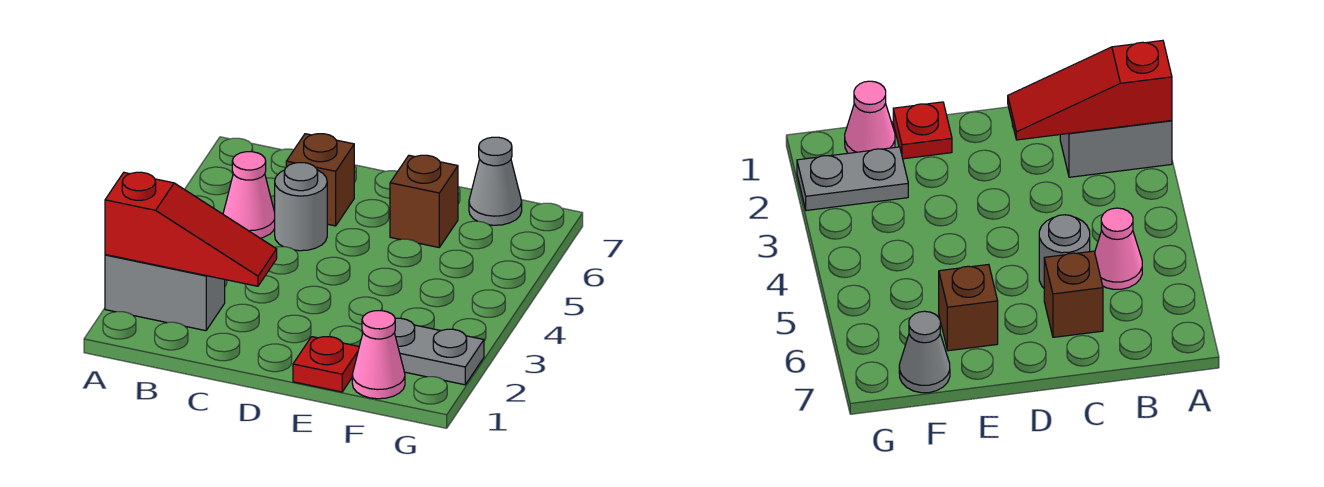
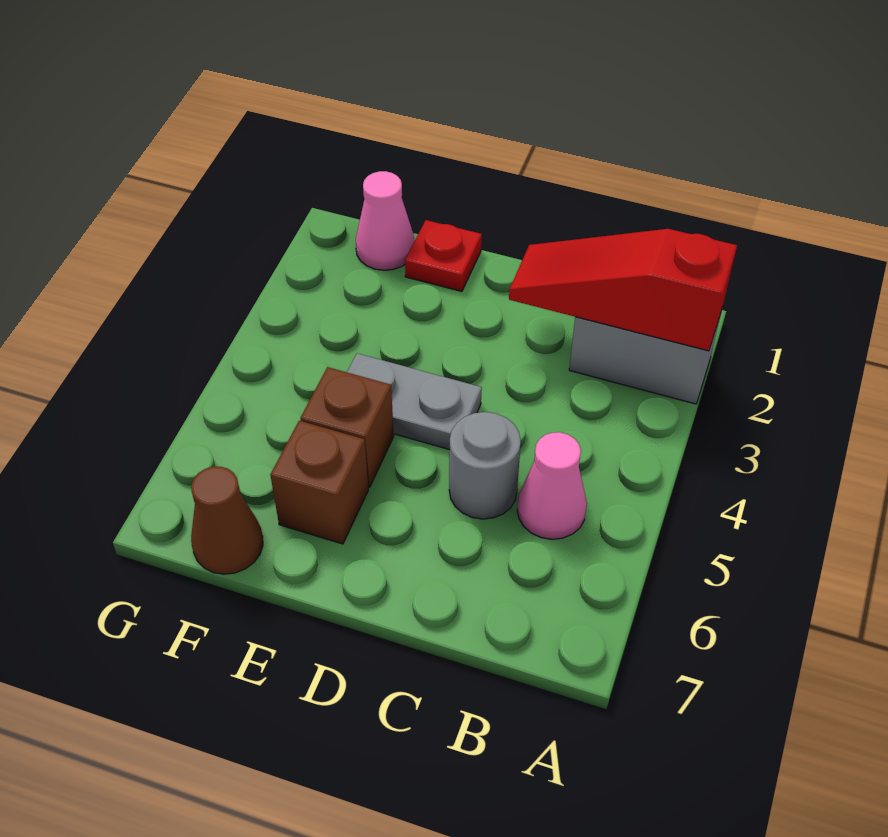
brown 1x1 brick [286,134,354,226] -> brown 1x1 brick moved to [300,367,394,487]
grey 1x2 plate [394,318,484,385] -> grey 1x2 plate moved to [347,353,482,450]
grey 1x1 cone [469,137,522,225] -> brown 1x1 cone [191,467,263,574]

